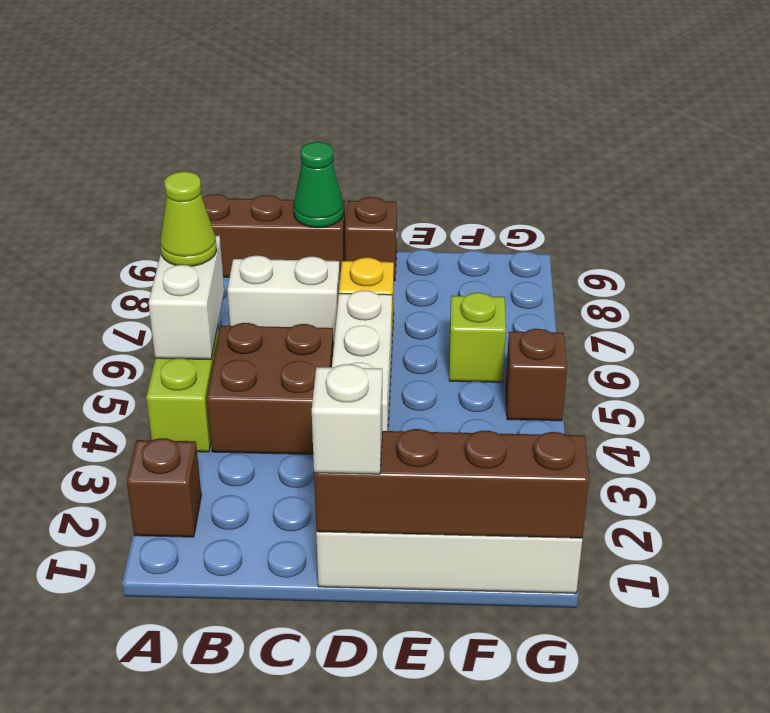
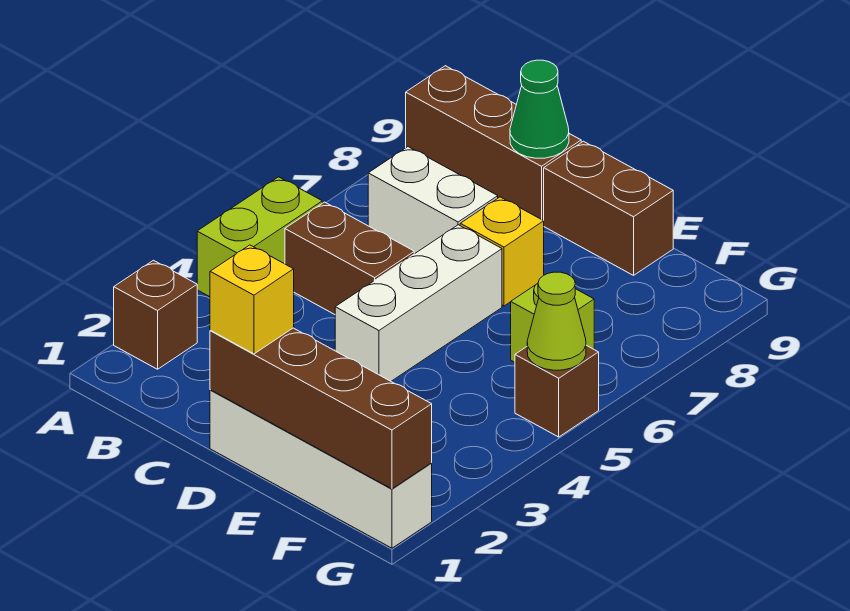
white 1x2 brick [149,236,224,360] -> none
lime 1x1 cone [160,172,217,266] -> lime 1x1 cone moved to [527,272,586,370]
brown 2x2 brick [207,323,333,454] -> brown 1x2 brick [285,202,414,314]
white 1x1 brick [312,364,382,474] -> yellow 1x1 brick [210,245,294,354]
brown 1x1 brick [345,197,397,281] -> brown 1x2 brick [544,141,673,275]

